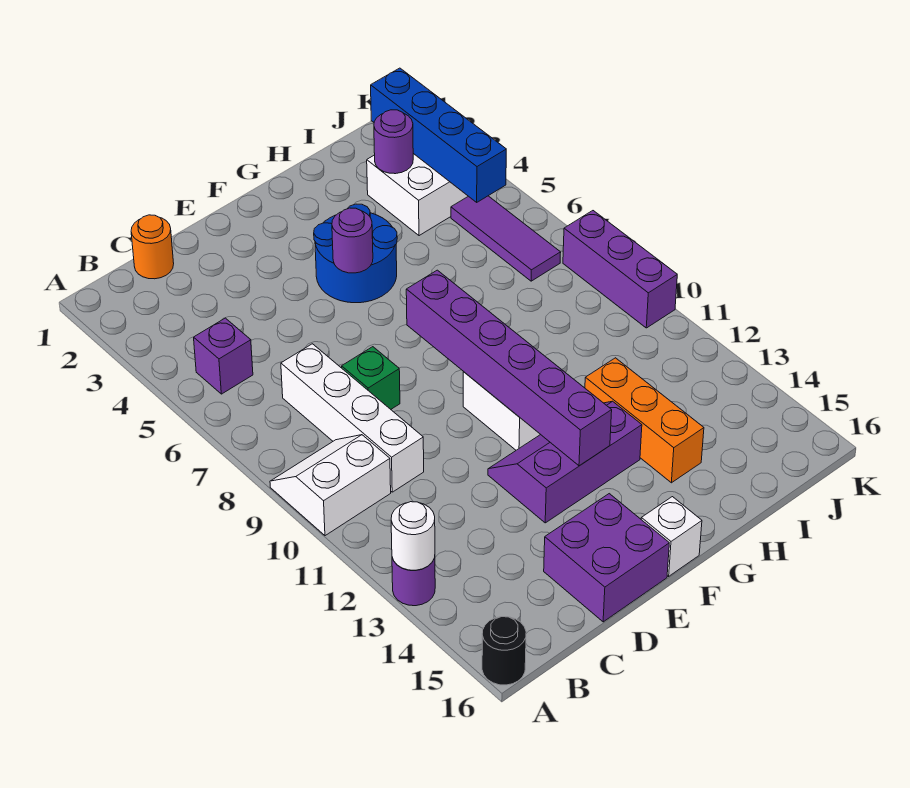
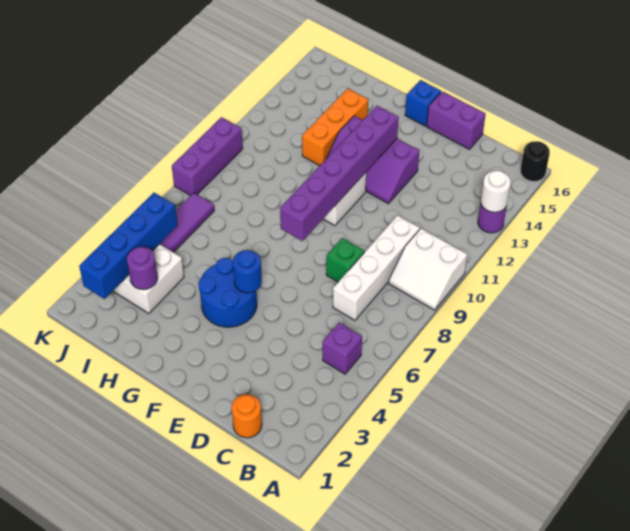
purple 2x2 brick [544,494,669,622] -> purple 1x2 brick [427,91,486,149]
purple 1x1 round brick [332,208,373,273] -> blue 1x1 round brick [233,250,262,293]
white 1x1 brick [641,497,702,576] -> blue 1x1 brick [405,80,441,126]

